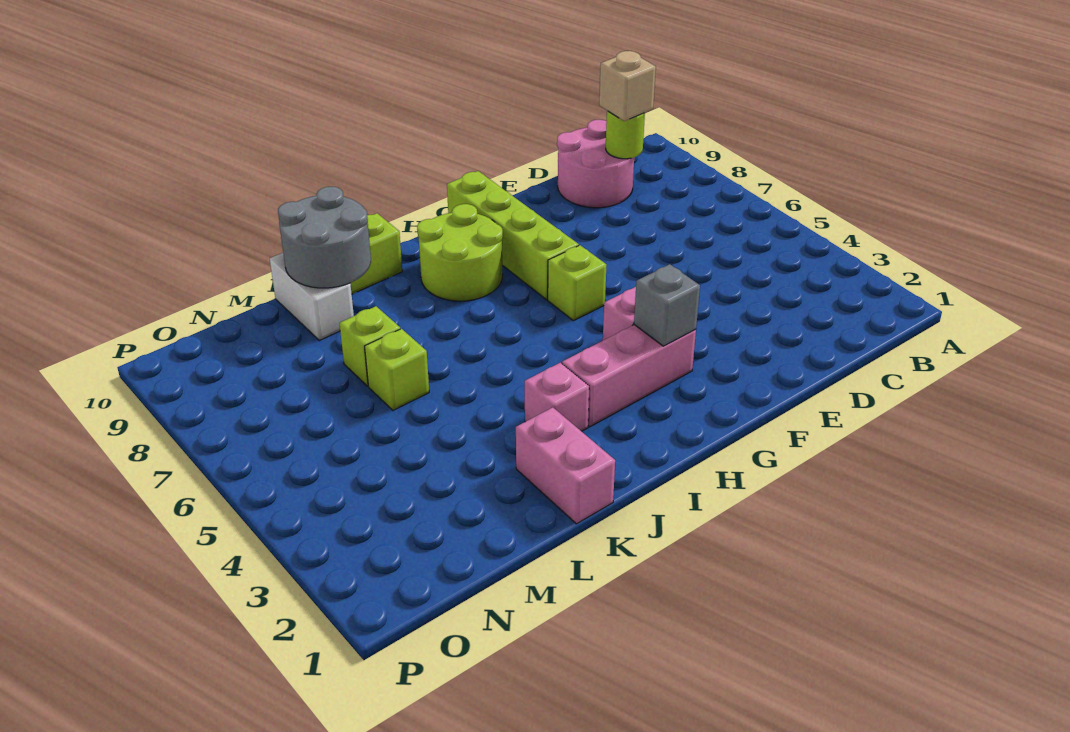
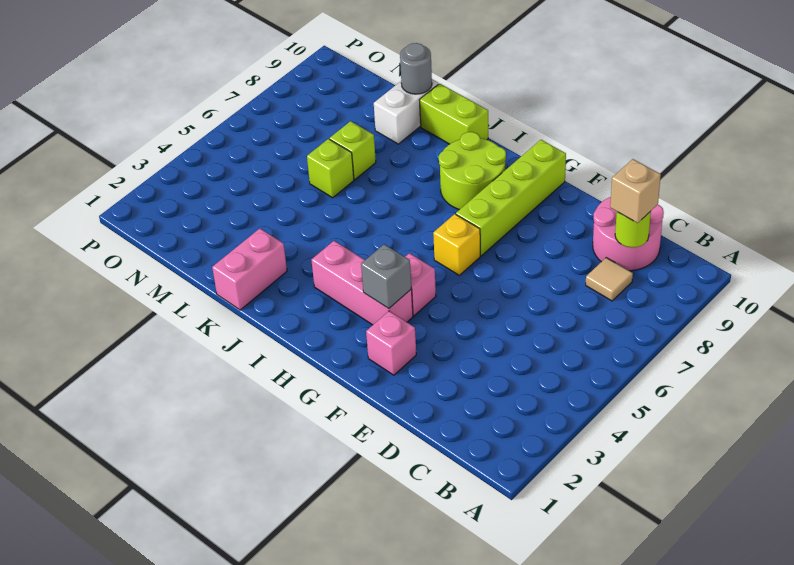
none -> tan 1x1 tile [586,258,633,301]
lime 1x1 brick [548,245,607,321] -> yellow 1x1 brick [433,214,480,275]
pink 1x1 brick [525,363,589,431] -> pink 1x1 brick moved to [366,311,416,375]
grey 2x2 round brick [278,187,371,288] -> grey 1x1 round brick [400,43,432,94]

